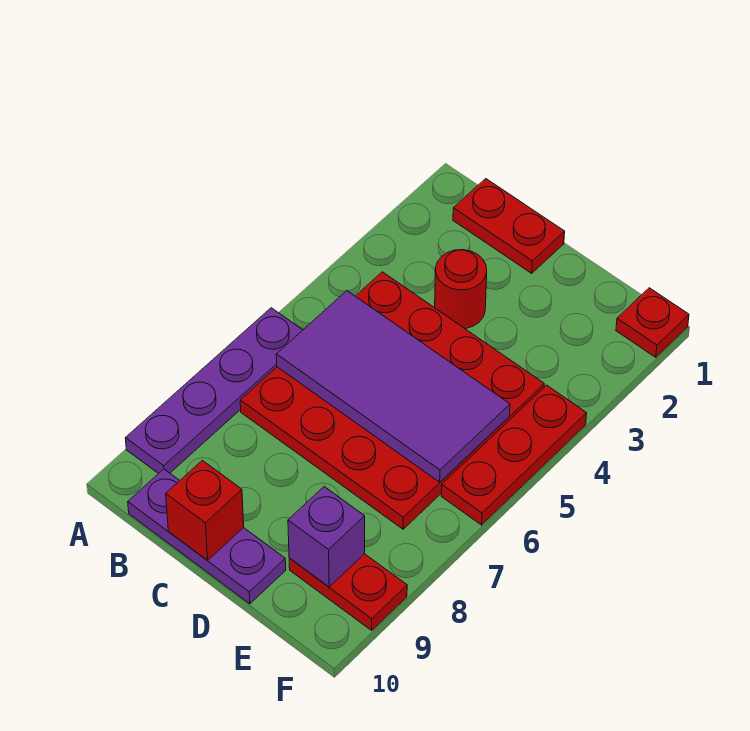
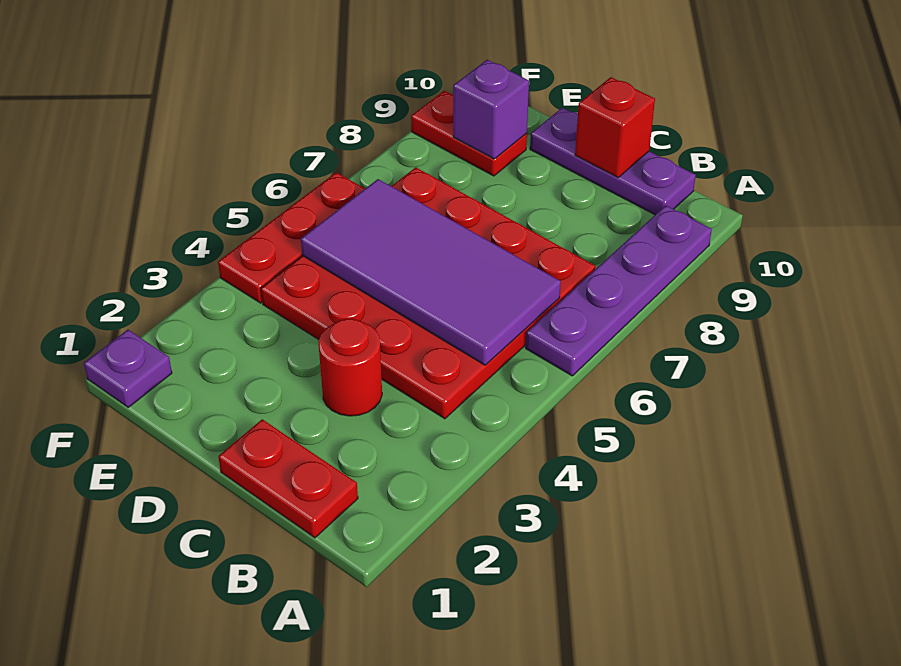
red 1x1 plate [616,288,689,357] -> purple 1x1 plate [84,330,172,407]

